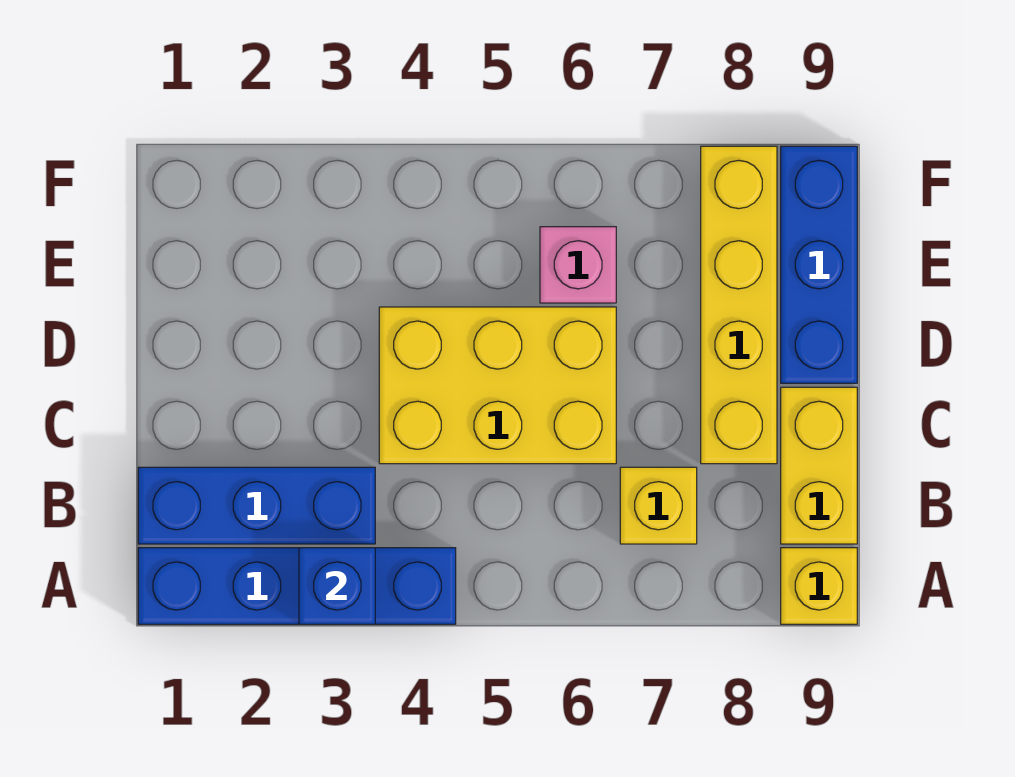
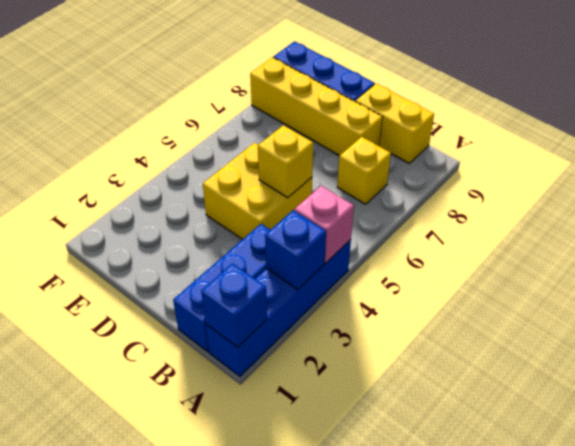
none -> blue 1x1 brick [201,263,267,347]
yellow 1x1 brick [781,548,857,624] -> yellow 1x1 brick moved to [258,125,313,198]
yellow 2x3 brick [379,307,616,464] -> yellow 2x2 brick [203,143,312,240]
pink 1x1 brick [540,227,616,303] -> pink 1x1 brick moved to [294,186,354,263]

